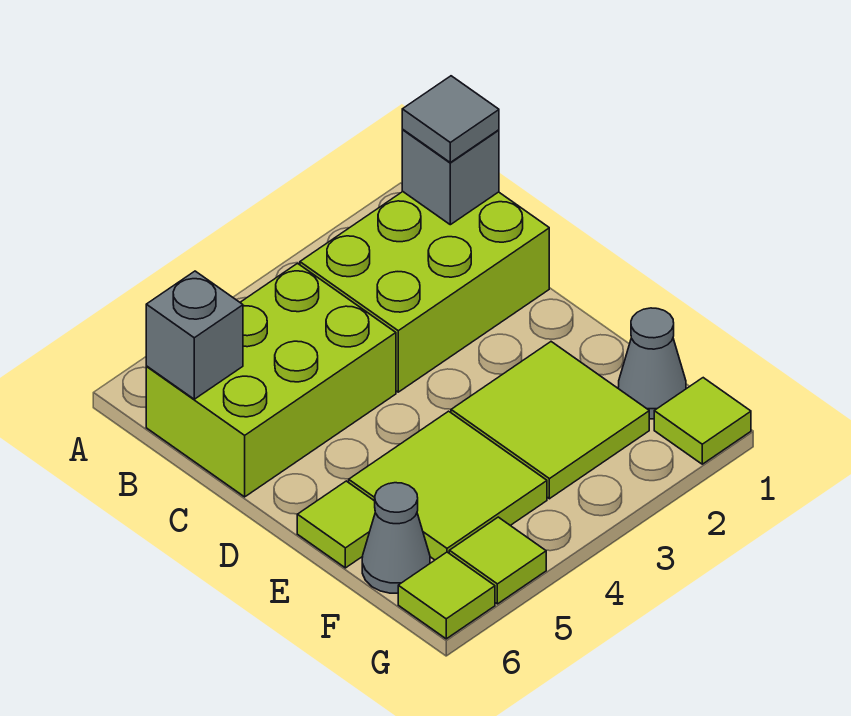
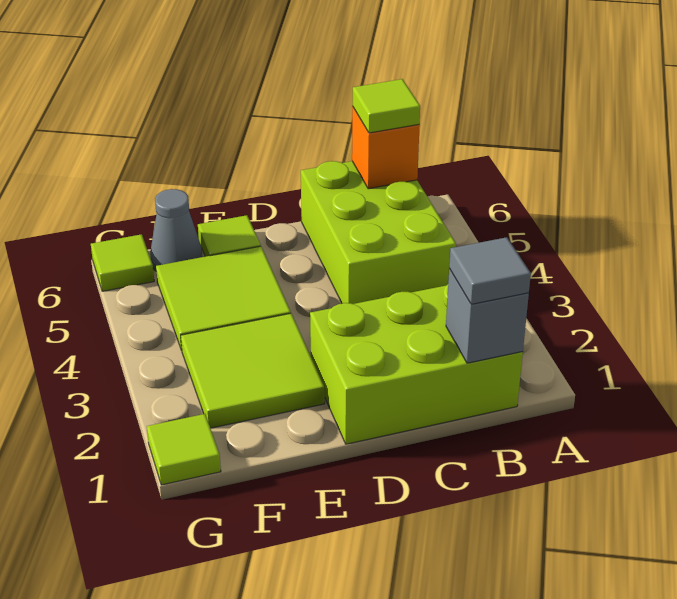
lime 2x3 brick [300,192,549,392] -> lime 2x3 brick turned to [310,285,523,444]
grey 1x1 brick [146,271,243,399] -> orange 1x1 brick [352,107,420,189]
grey 1x1 cone [618,308,686,419] -> none
lime 1x1 tile [449,517,546,604] -> lime 1x1 tile moved to [352,79,420,133]

